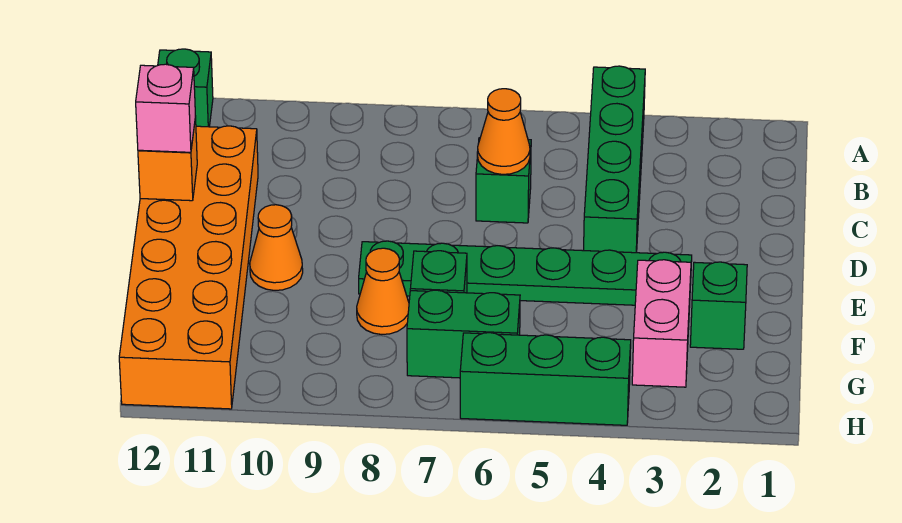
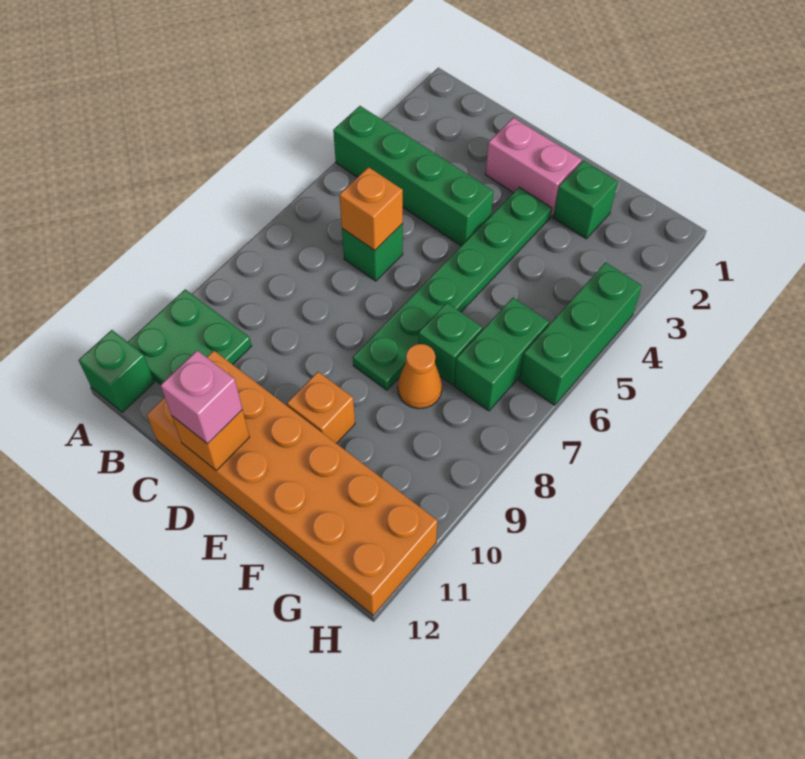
none -> green 2x2 plate [128,289,251,385]
orange 1x1 cone [477,89,530,174] -> orange 1x1 brick [339,167,403,250]
orange 1x1 cone [250,205,303,290] -> orange 1x1 brick [287,372,355,444]
pink 1x2 brick [632,260,691,387] -> pink 1x2 brick moved to [485,118,582,216]

